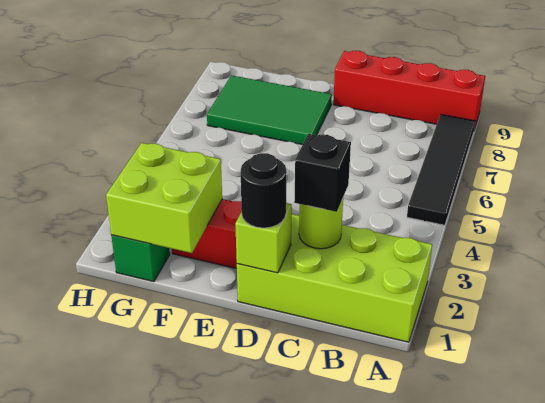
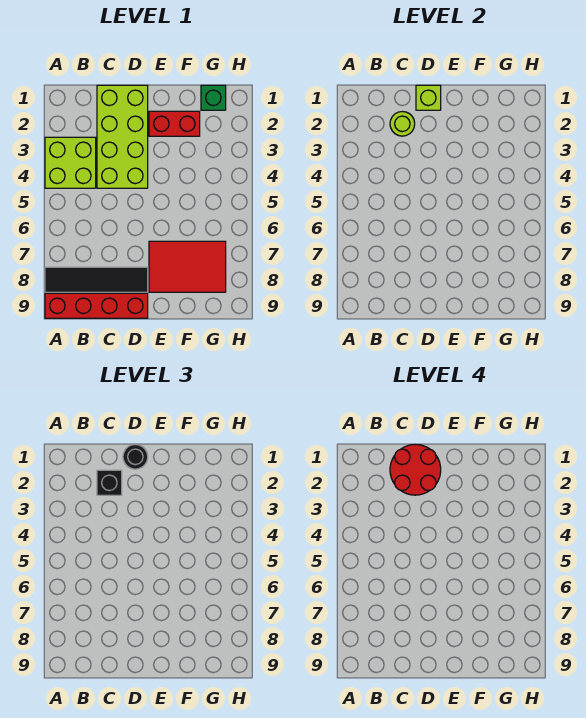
lime 2x4 brick [237,214,432,342] -> lime 2x4 brick turned to [97,85,148,188]
black 1x4 tile [407,114,475,225] -> black 1x4 tile turned to [45,267,148,292]
none -> red 2x2 round brick [390,444,441,495]
green 2x3 tile [207,75,332,145] -> red 2x3 tile [149,241,226,292]
lime 2x2 brick [106,143,222,253] -> lime 2x2 brick moved to [45,137,96,188]

